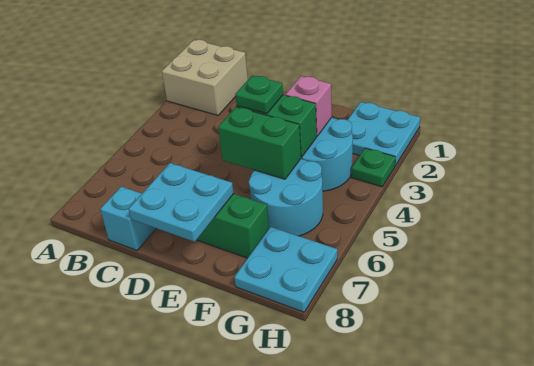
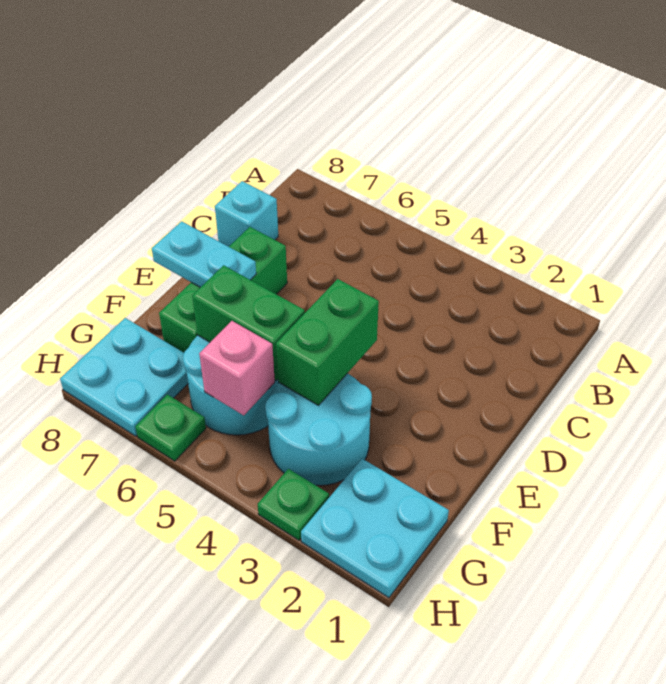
tan 2x2 brick [162,40,248,115] -> none
cyan 2x2 plate [129,163,234,242] -> cyan 1x2 plate [152,221,256,287]
green 1x1 plate [235,75,283,114] -> green 1x1 plate moved to [135,394,206,461]
green 1x2 brick [218,107,301,179] -> green 1x2 brick turned to [192,265,305,381]
pink 1x1 brick [286,76,332,136] -> pink 1x1 brick moved to [199,321,275,415]

